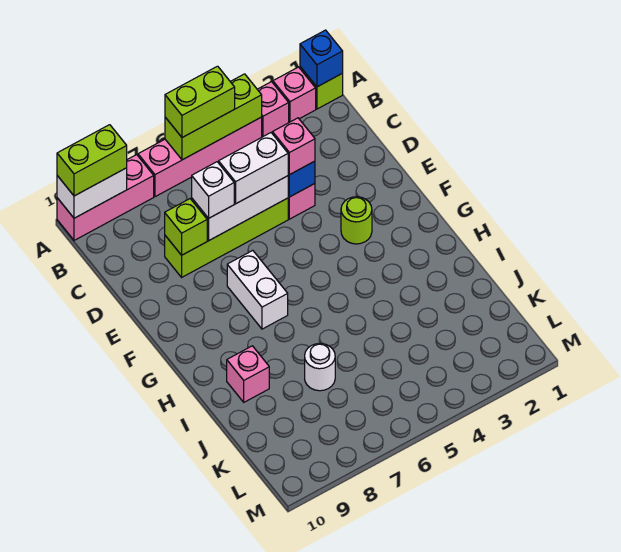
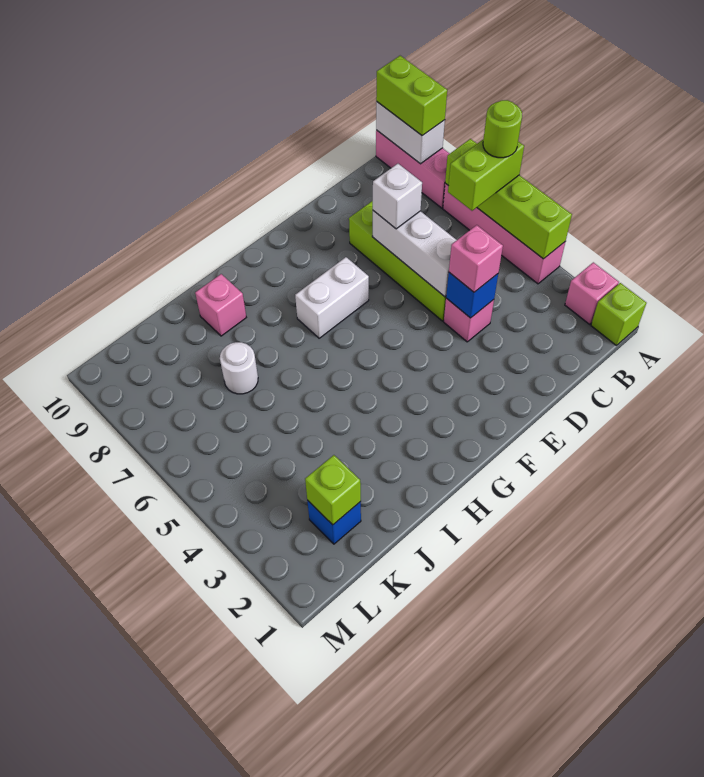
blue 1x1 brick [300,30,343,87] -> blue 1x1 brick moved to [307,500,361,544]
pink 1x1 brick [257,82,289,137] -> none
lime 1x3 brick [165,74,262,160] -> lime 1x4 brick [445,139,572,259]
lime 1x2 brick [165,66,235,137] -> lime 1x2 brick turned to [448,140,524,211]
white 1x2 brick [219,133,288,204] -> none
lime 1x1 brick [165,199,207,255] -> lime 1x1 brick moved to [305,455,361,525]
lime 1x1 round brick [341,197,372,244] -> lime 1x1 round brick moved to [483,100,522,158]

